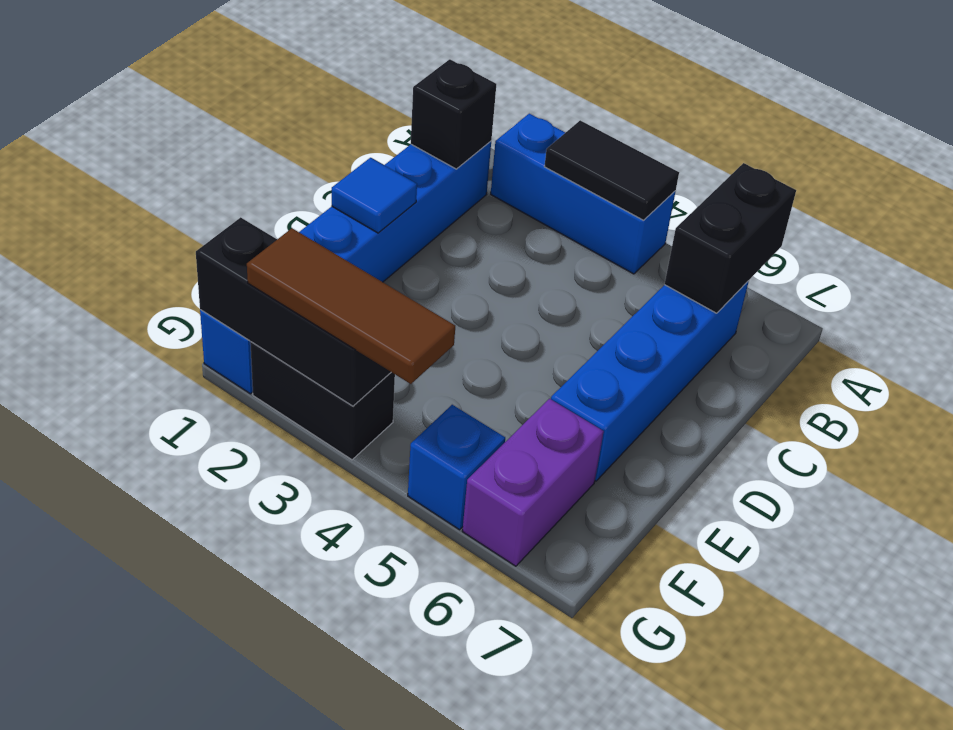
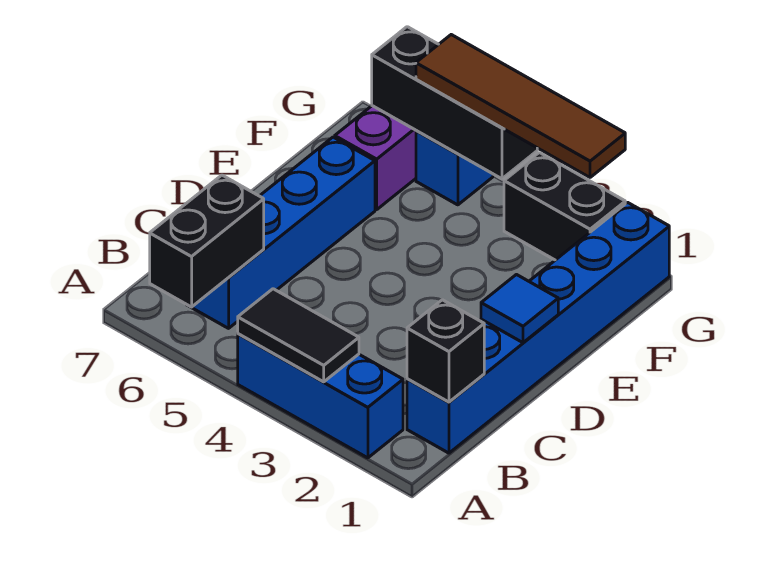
black 1x3 brick [196,217,391,406] -> black 1x3 brick moved to [372,27,537,179]
brown 1x3 tile [247,228,455,384] -> brown 1x4 tile [416,35,625,177]

